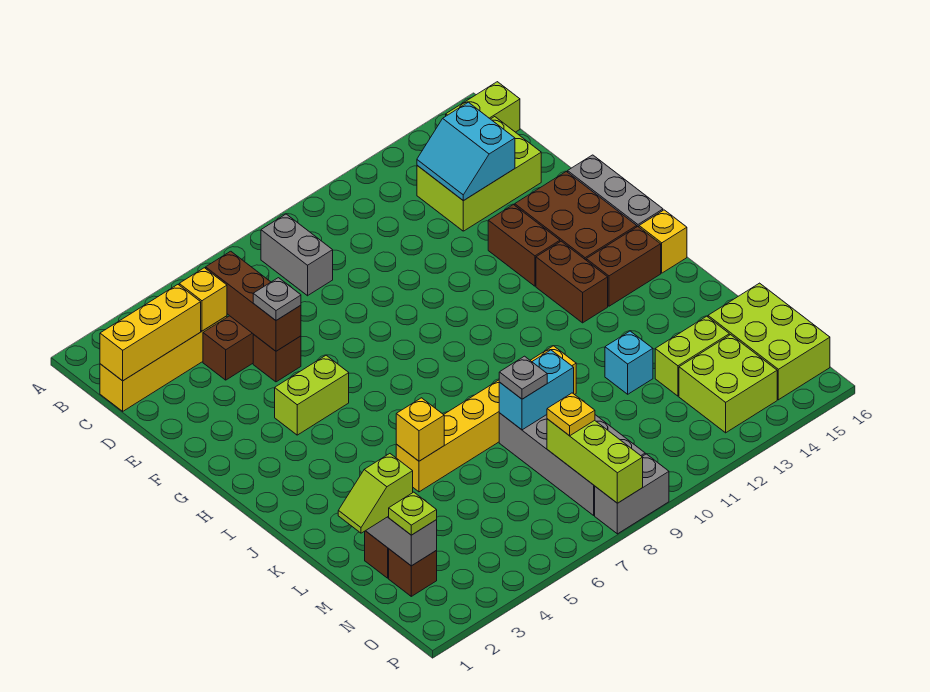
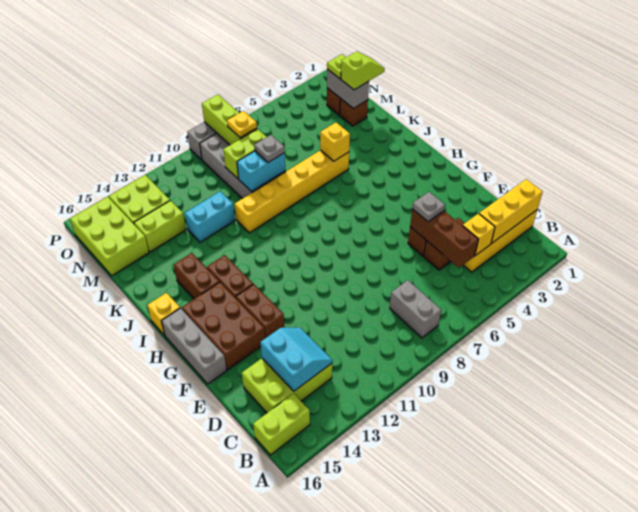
lime 1x2 brick [275,355,349,435] -> lime 1x2 brick moved to [223,129,266,179]
brown 1x2 brick [586,227,661,306] -> brown 1x2 brick turned to [174,253,219,299]
cyan 1x1 brick [605,331,653,394] -> cyan 1x2 brick [185,191,235,242]

